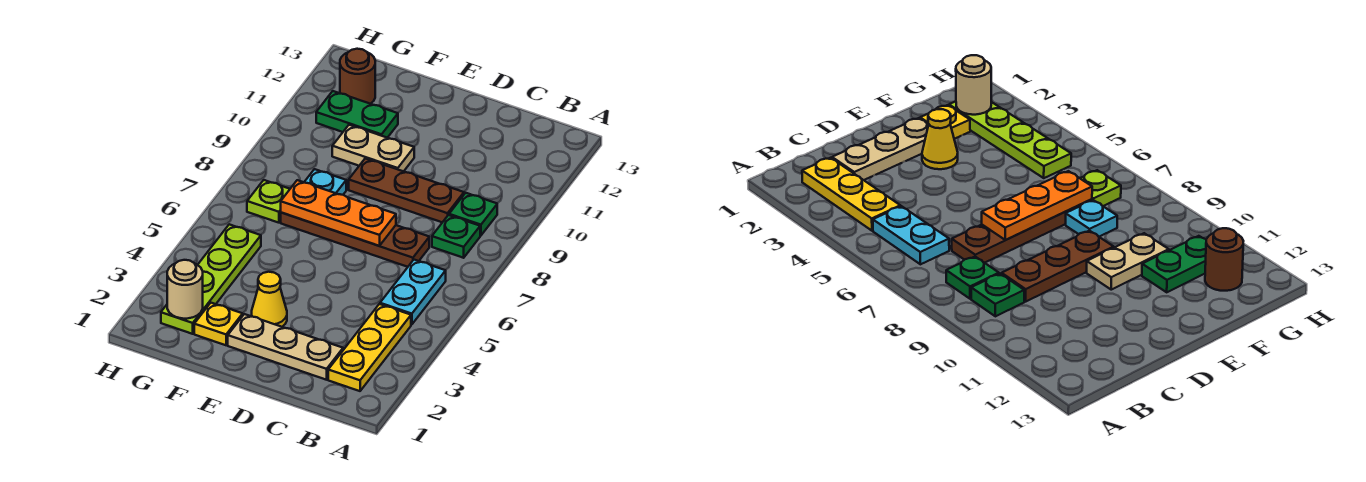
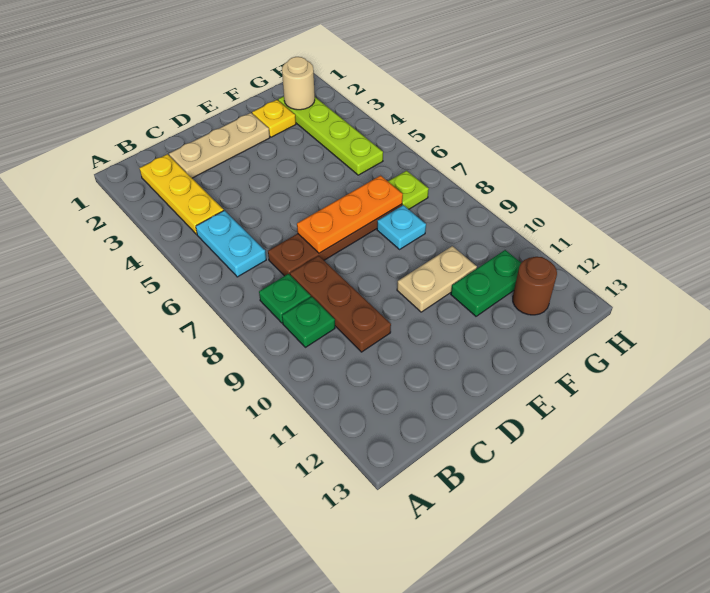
brown 1x3 plate [349,158,464,222] -> brown 1x3 plate turned to [290,256,391,352]
yellow 1x1 cone [252,272,287,327] -> none

